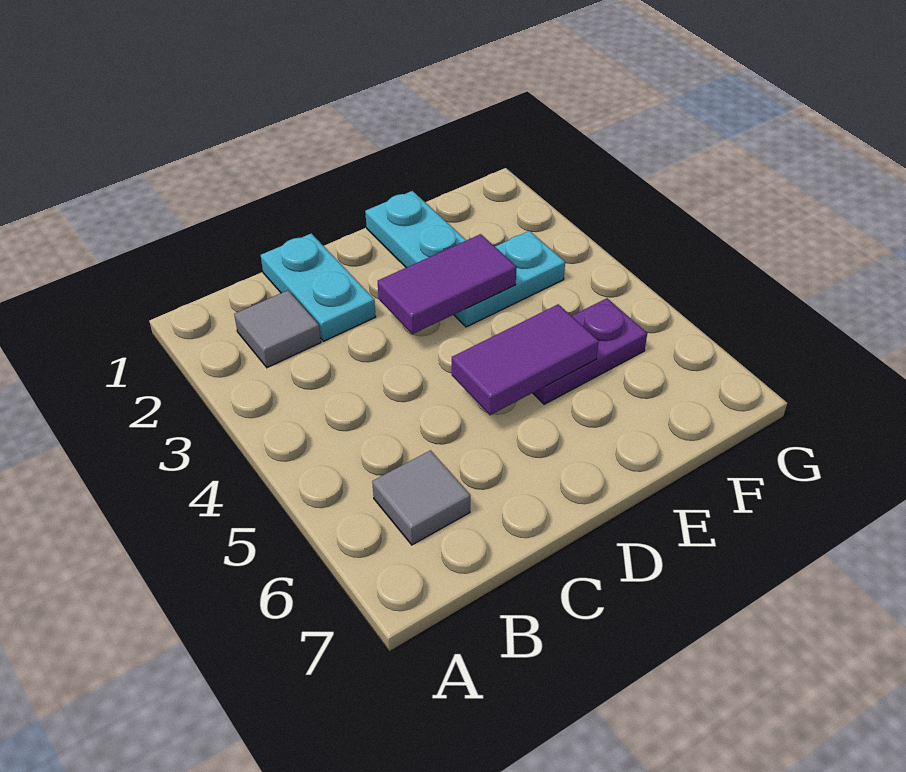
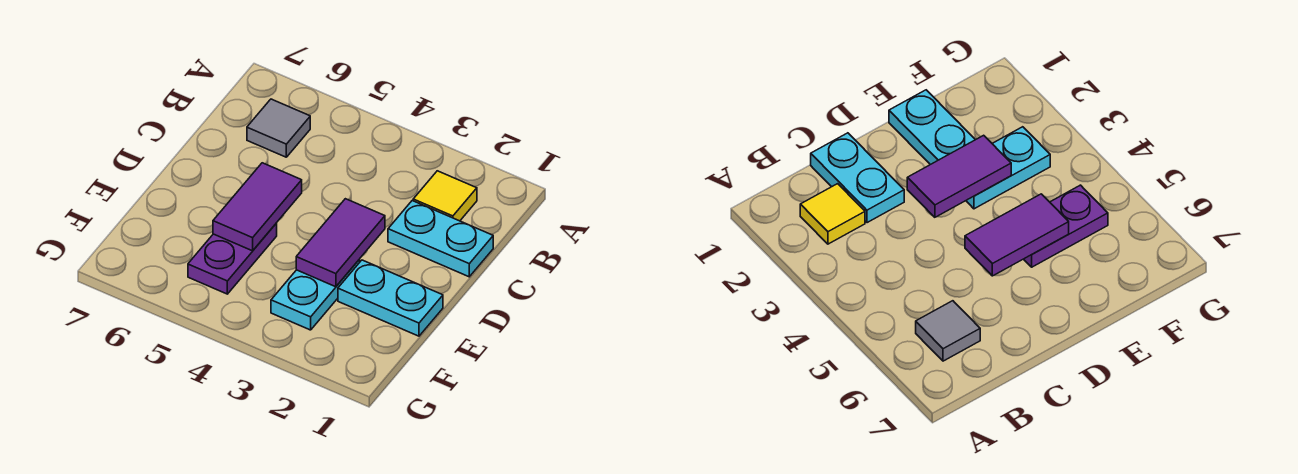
grey 1x1 tile [234,290,321,368] -> yellow 1x1 tile [413,171,477,221]

